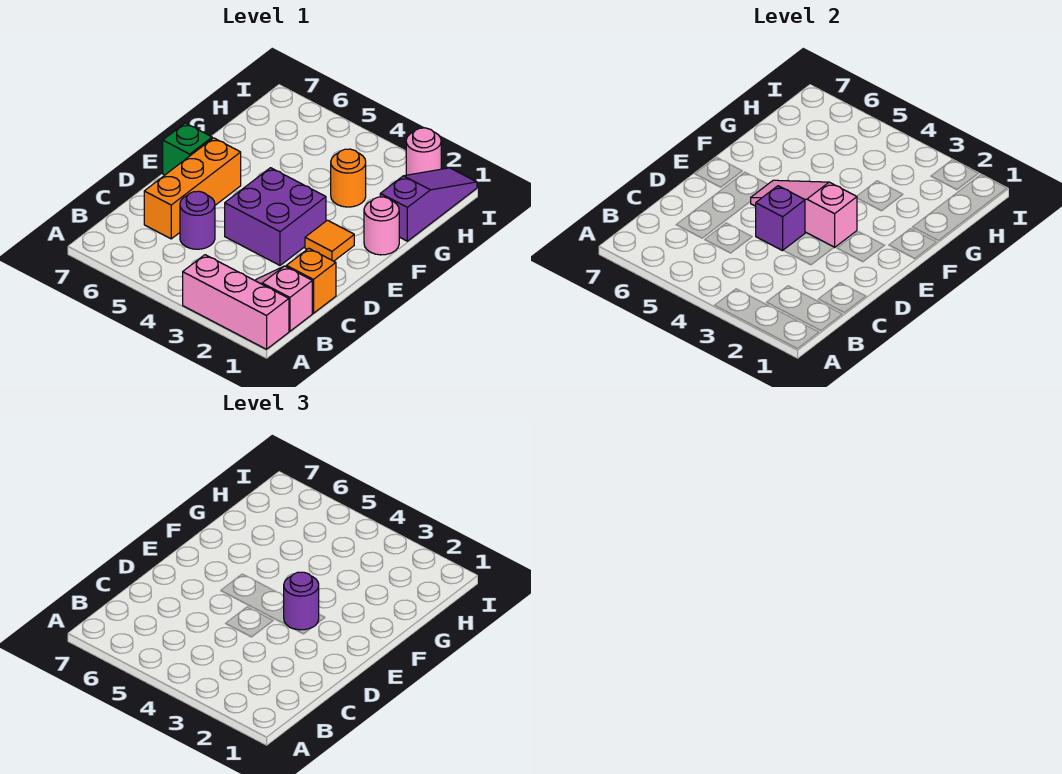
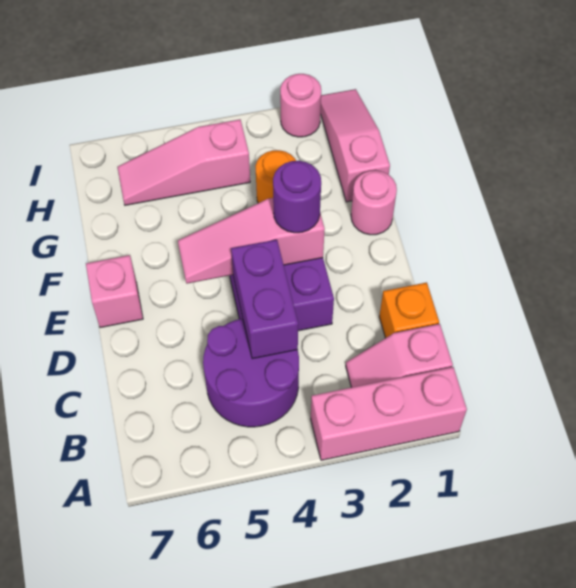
purple 1x1 round brick [180,191,215,249] -> purple 2x2 round brick [203,318,299,427]
orange 1x3 brick [144,138,241,239] -> none
purple 1x1 brick [756,186,805,251] -> purple 1x2 brick [231,240,298,359]
orange 1x1 tile [305,220,354,261] -> none
green 1x1 brick [163,123,212,175] -> pink 1x1 brick [86,255,143,328]
purple 1x3 slope [380,168,477,241] -> pink 1x3 slope [321,89,390,202]
none -> pink 1x3 slope [118,119,250,205]

